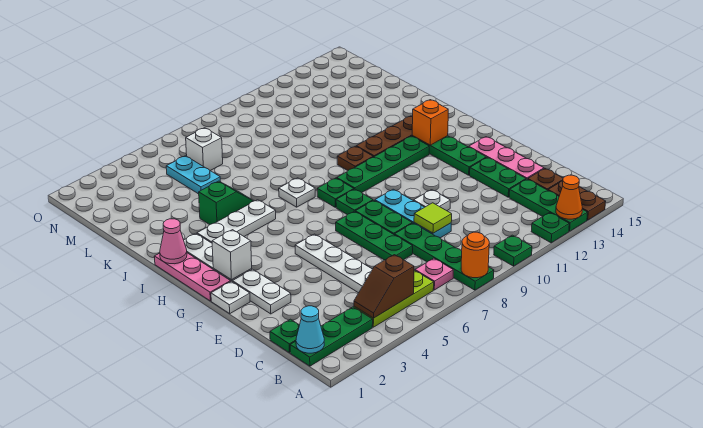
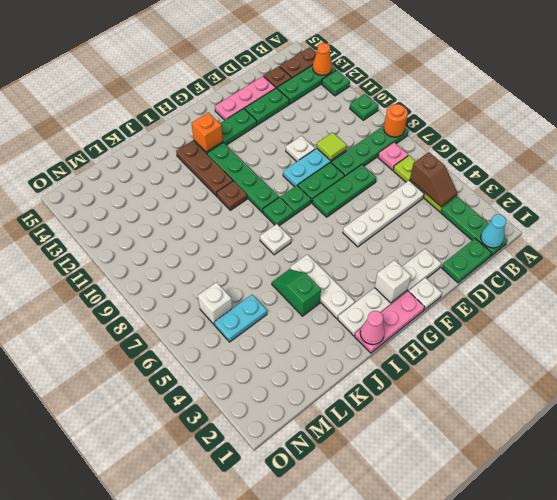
green 1x1 plate [270,319,299,353] -> green 1x2 plate [442,238,492,283]

